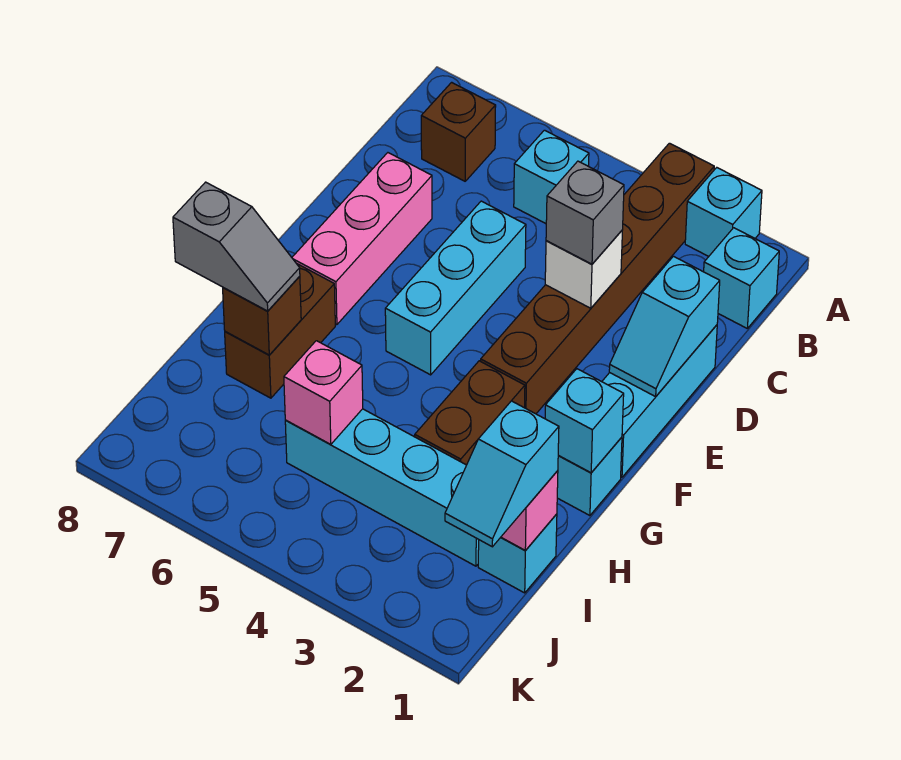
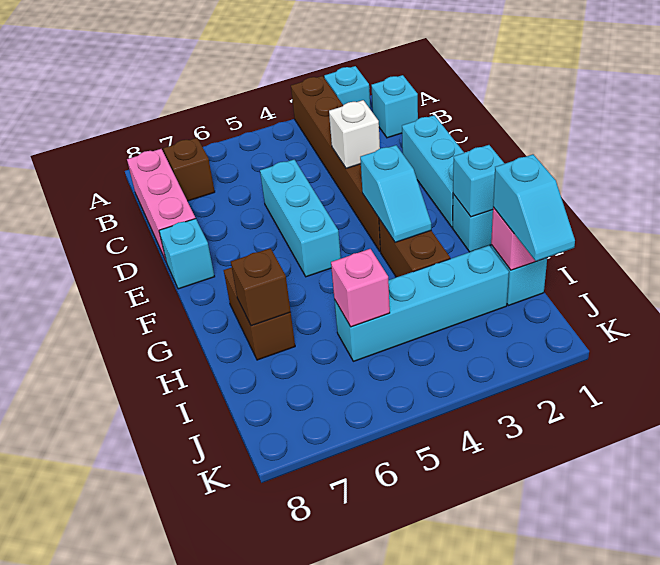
cyan 1x1 brick [514,130,589,224] -> cyan 1x1 brick moved to [159,218,215,289]
cyan 1x2 slope [609,256,720,397] -> cyan 1x2 slope moved to [360,145,431,242]
grey 1x1 brick [546,161,624,264] -> none
pink 1x3 brick [292,153,432,325] -> pink 1x3 brick moved to [127,149,195,263]
grey 1x2 slope [173,182,300,311] -> none

